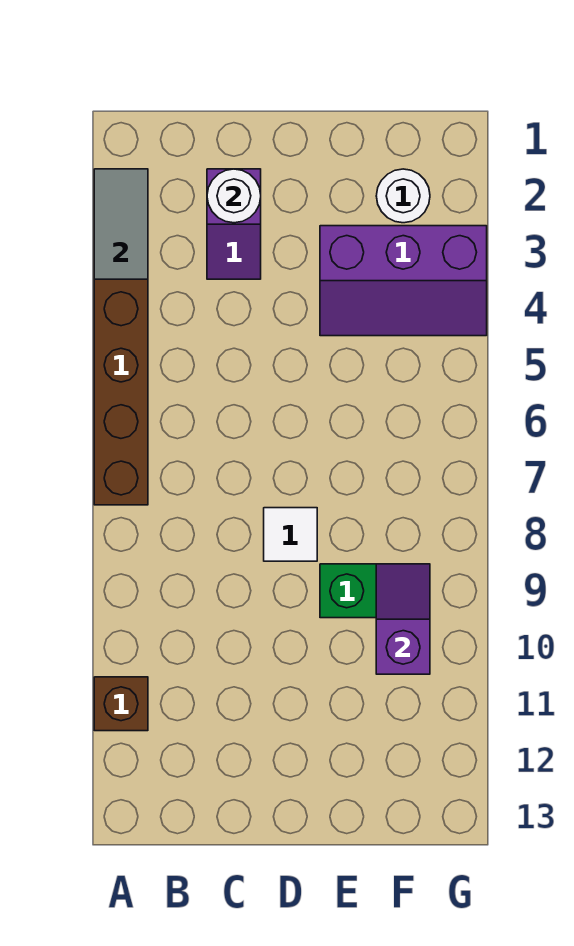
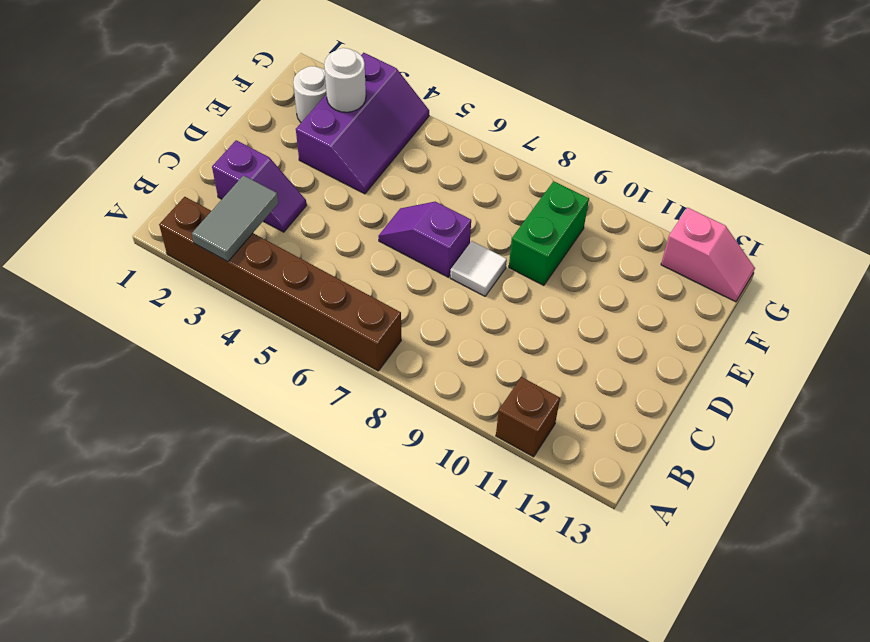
grey 1x2 tile [94,169,148,279] -> grey 1x2 tile turned to [192,175,278,262]
white 1x1 round brick [207,169,261,223] -> white 1x1 round brick moved to [324,48,366,112]
purple 1x2 slope [376,564,430,674] -> purple 1x2 slope moved to [378,202,471,277]
none -> pink 1x2 slope [661,208,755,302]

